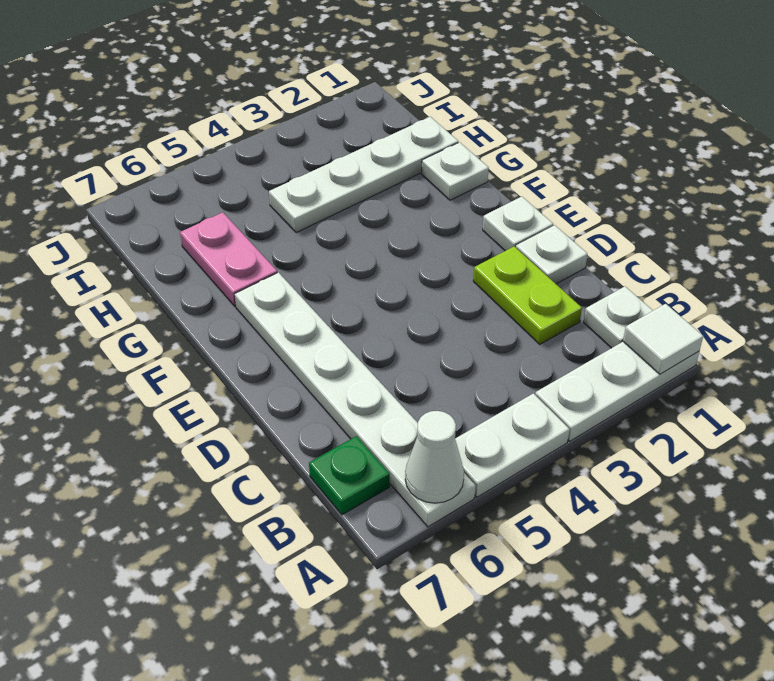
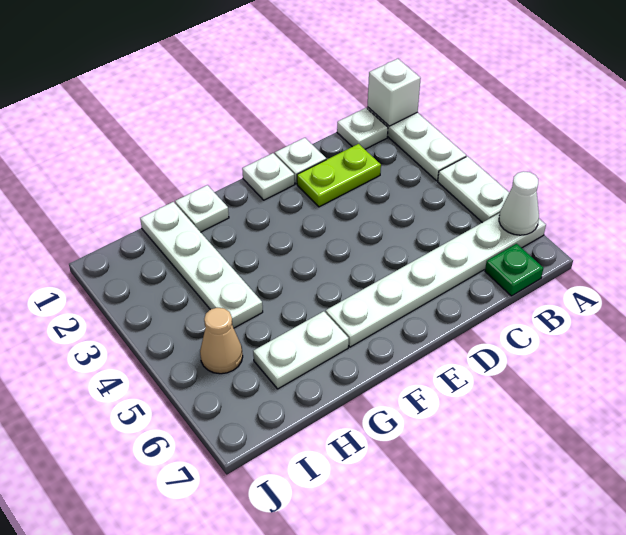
white 1x1 tile [623,304,703,374] -> white 1x1 brick [368,59,421,126]
pink 1x2 plate [180,212,277,306] -> white 1x2 plate [253,311,349,389]
none -> tan 1x1 cone [200,308,243,374]

